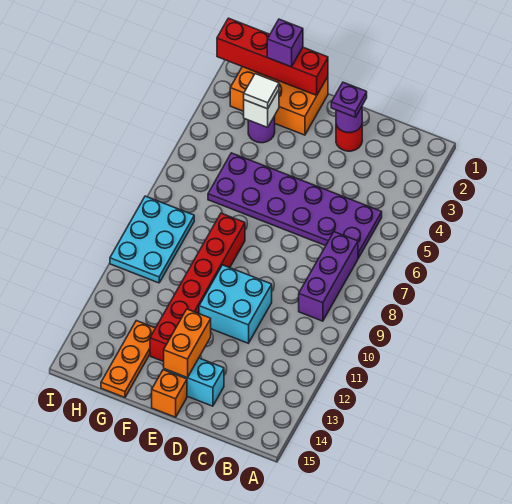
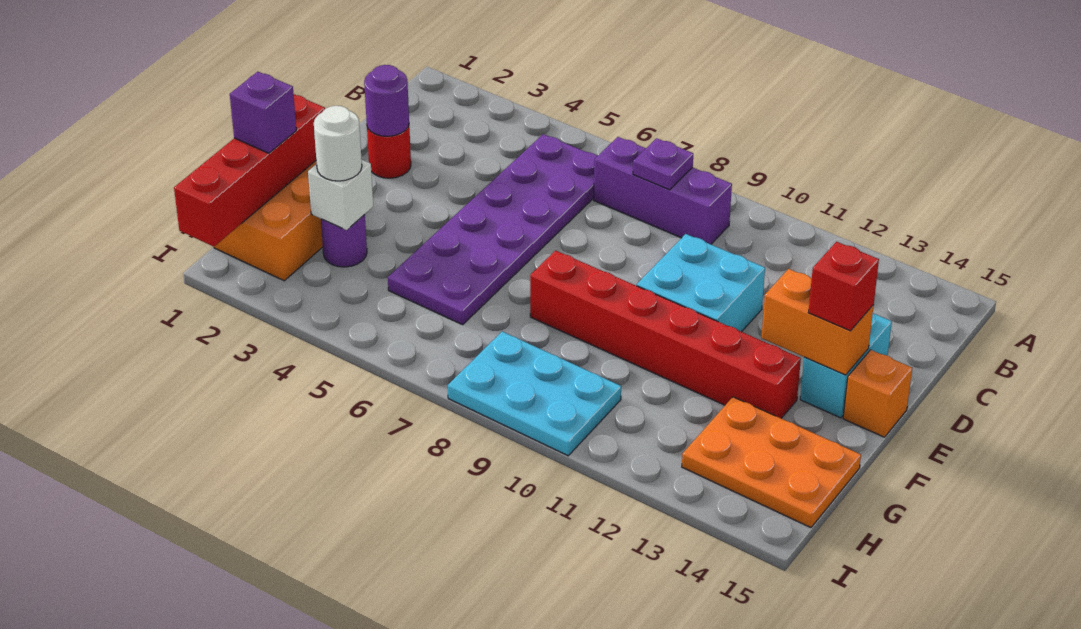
purple 1x1 plate [331,82,367,117] -> purple 1x1 plate moved to [633,138,693,190]
none -> red 1x1 brick [808,242,879,331]
white 1x1 tile [244,74,279,109] -> white 1x1 round brick [314,106,362,181]
orange 1x3 plate [101,321,155,398] -> orange 2x3 plate [682,397,861,528]

